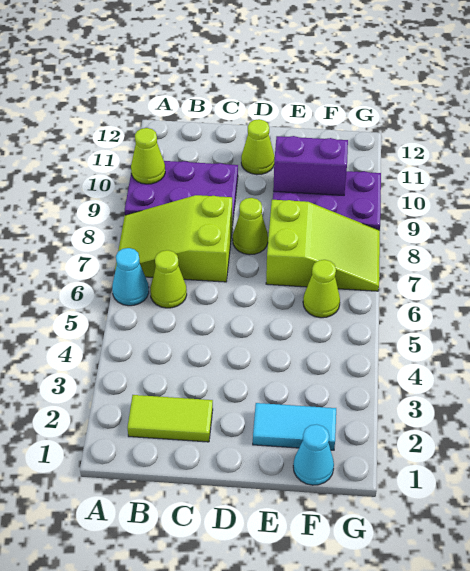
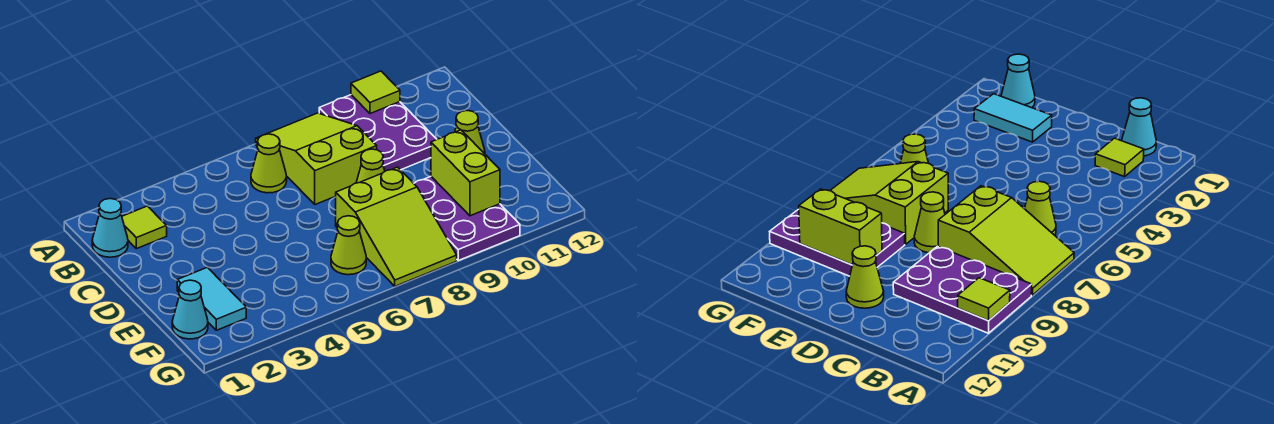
cyan 1x1 cone [112,248,149,306] -> cyan 1x1 cone moved to [92,199,128,257]
lime 1x1 cone [131,128,165,184] -> lime 1x1 tile [351,71,400,114]
lime 1x2 tile [127,395,213,442] -> lime 1x1 tile [122,206,167,249]
purple 1x2 brick [273,136,348,195] -> lime 1x2 brick [431,130,500,216]

